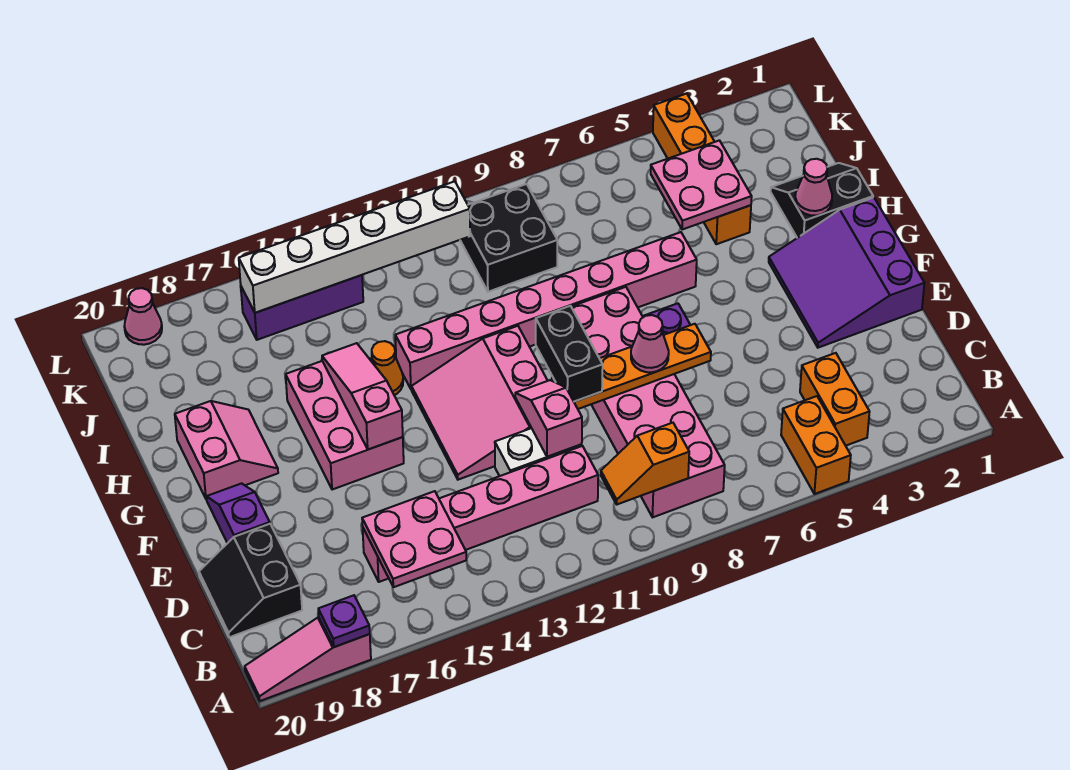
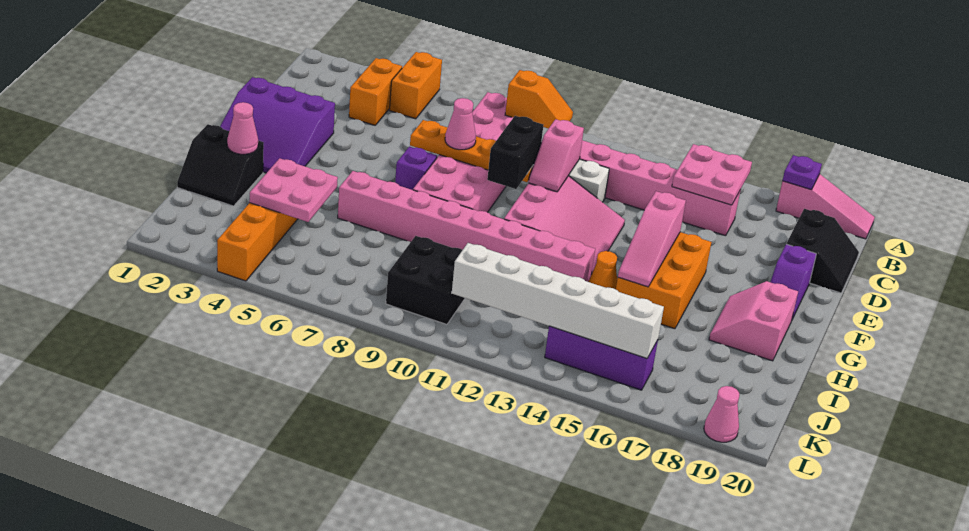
purple 3x3 slope [769,198,924,348] -> purple 3x3 slope turned to [220,77,335,173]
pink 2x3 brick [286,361,404,490] -> orange 2x3 brick [616,232,711,329]

